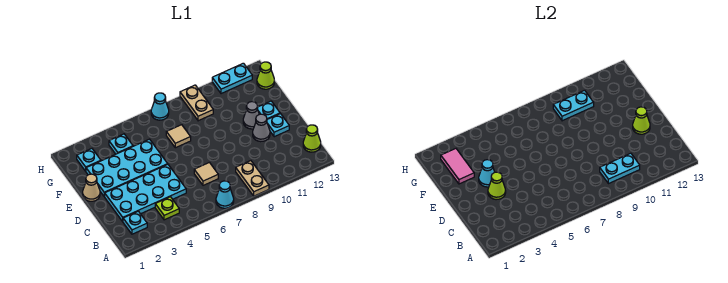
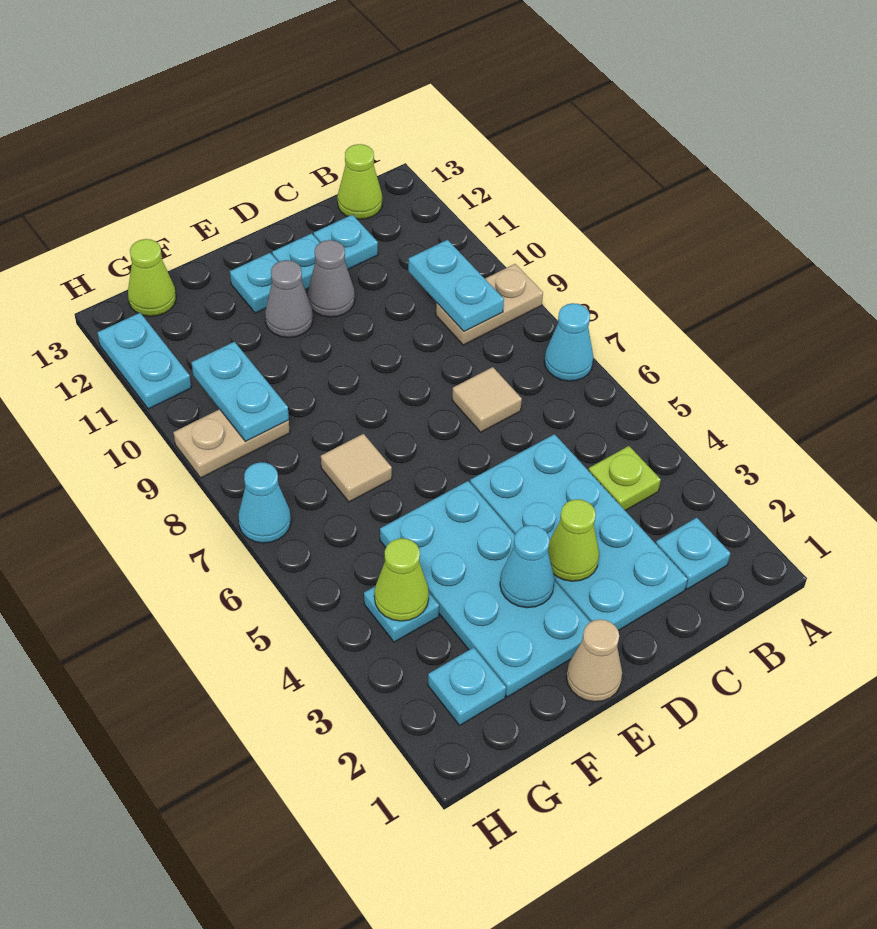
none -> cyan 1x1 plate [314,215,378,269]
lime 1x1 cone [633,107,650,134] -> lime 1x1 cone moved to [374,538,429,621]
pink 1x2 tile [441,149,474,184] -> none

